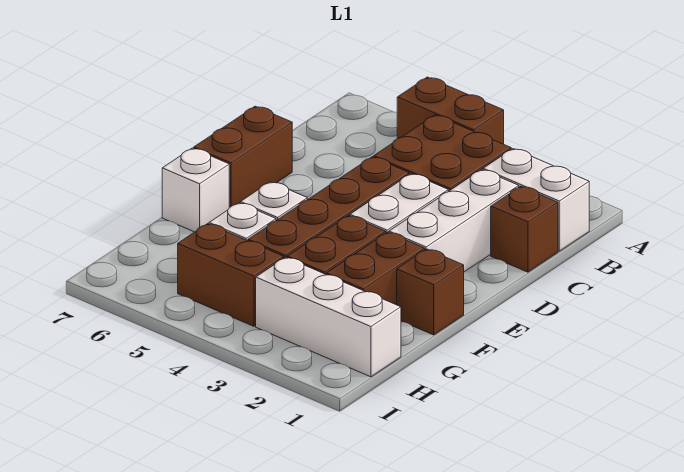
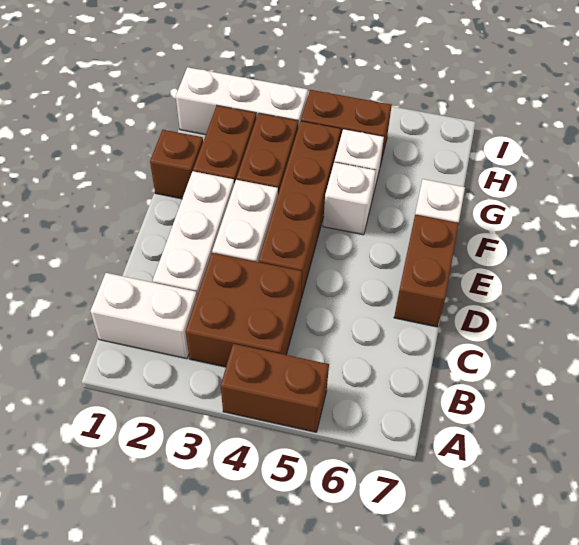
brown 1x1 brick [491,186,558,272] -> none

